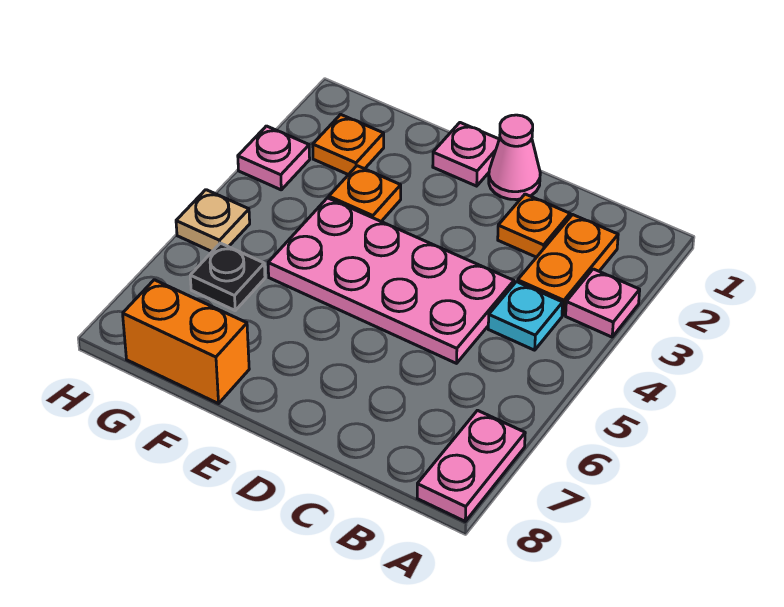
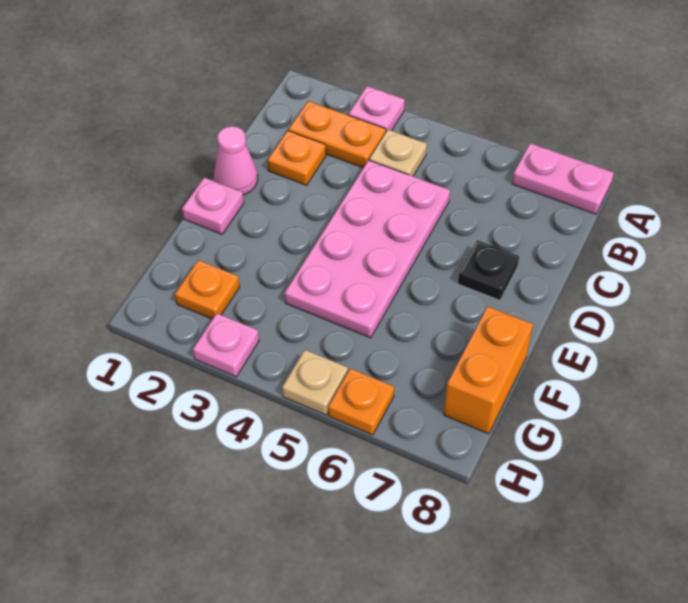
cyan 1x1 plate [488,282,563,350] -> tan 1x1 plate [369,130,427,176]
orange 1x1 plate [329,166,401,221] -> orange 1x1 plate moved to [328,368,394,435]
black 1x1 plate [190,243,265,310] -> black 1x1 plate moved to [458,240,519,300]

